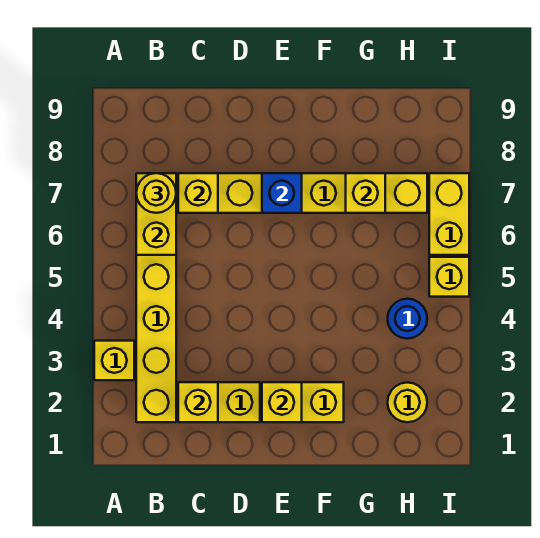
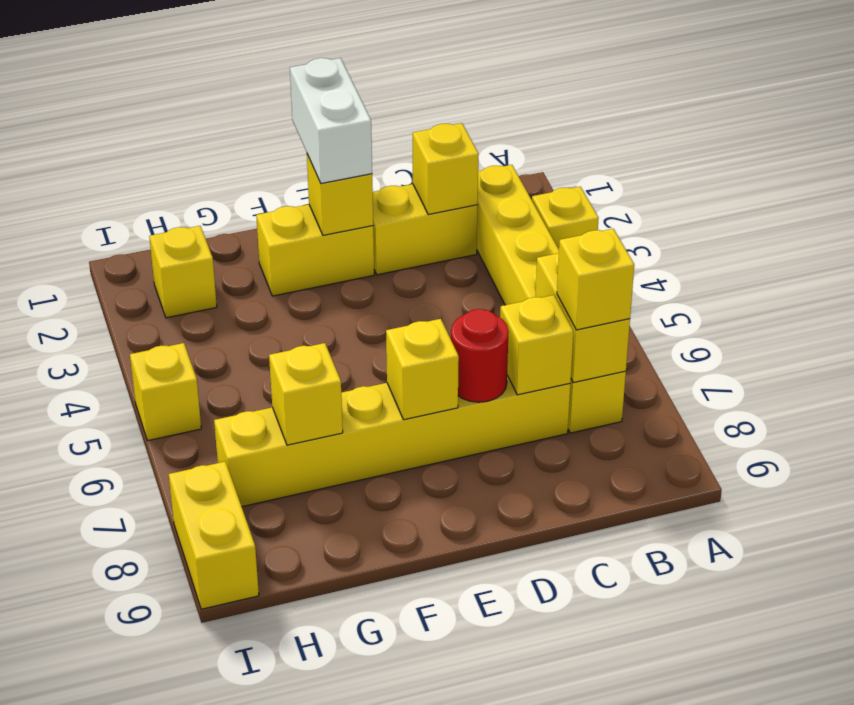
yellow 1x1 round brick [136,173,176,213] -> yellow 1x1 brick [557,229,634,330]
none -> red 1x1 round brick [451,309,509,402]
none -> white 1x2 brick [290,58,372,184]
blue 1x1 brick [262,173,302,213] -> yellow 1x1 brick [386,319,459,420]
yellow 1x1 round brick [388,383,427,422] -> yellow 1x1 brick [149,226,217,318]
blue 1x1 round brick [388,299,427,339] -> none
yellow 1x2 brick [429,173,469,255] -> yellow 1x2 brick moved to [169,462,259,609]

